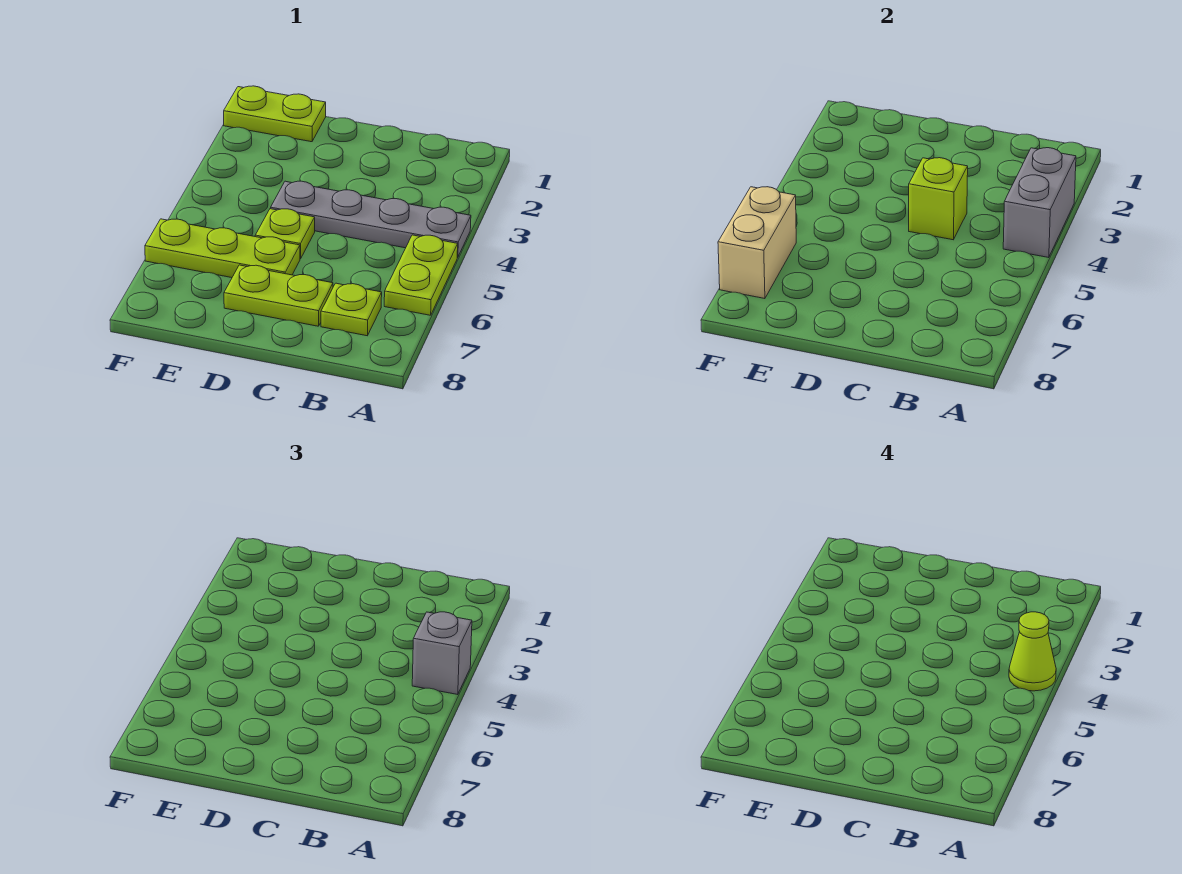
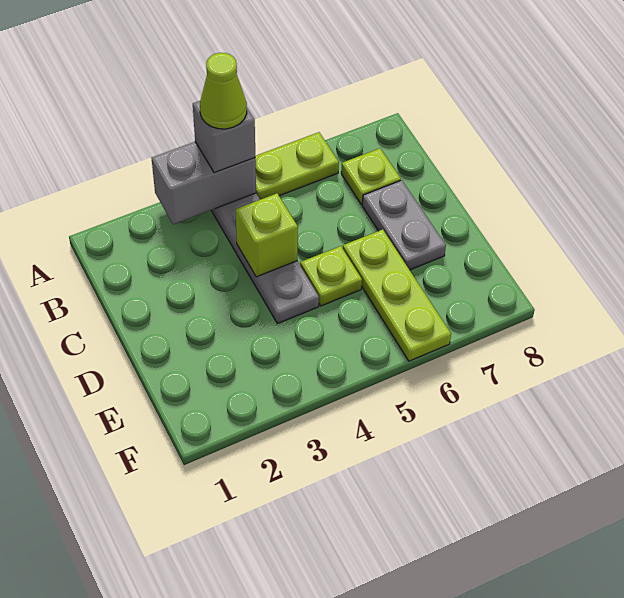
lime 1x2 plate [224,265,333,326] -> grey 1x2 plate [362,180,446,270]
lime 1x2 plate [224,86,326,142] -> none
tan 1x2 brick [718,187,796,299] -> none

